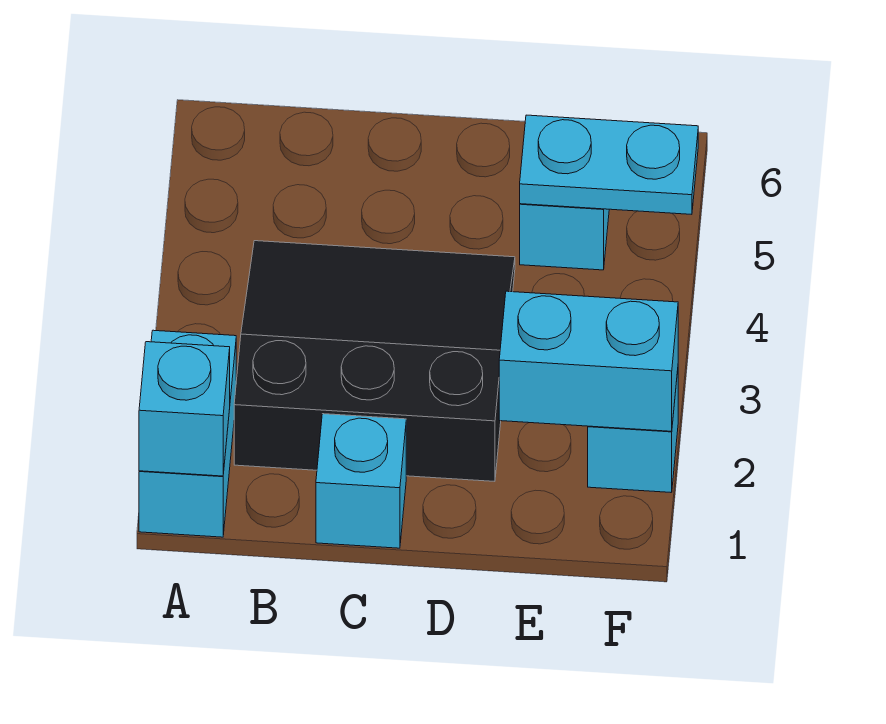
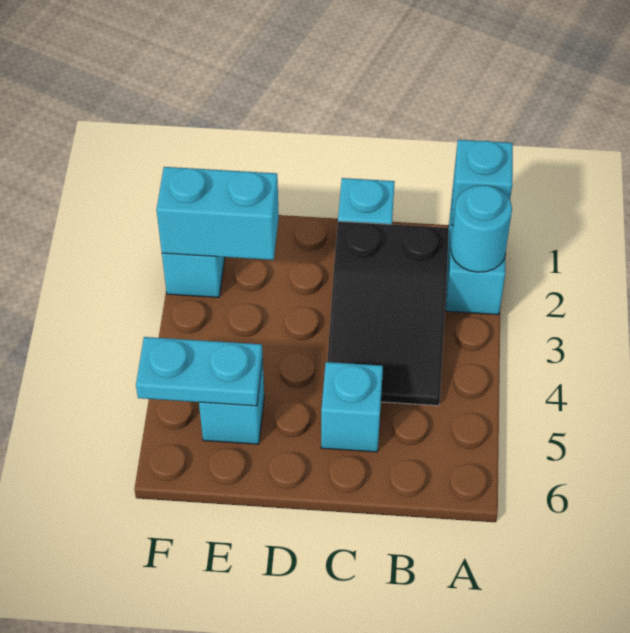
none -> cyan 1x1 round brick [451,185,512,272]
black 3x3 slope [234,241,515,481] -> black 2x3 slope [328,221,449,406]
none -> cyan 1x1 brick [321,362,383,452]

